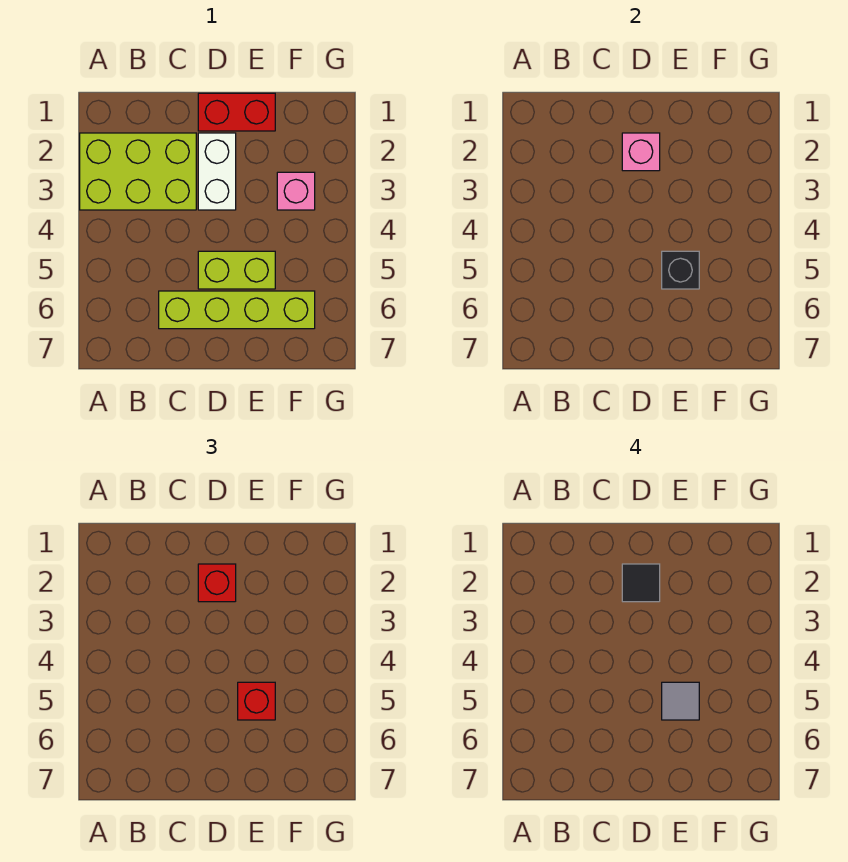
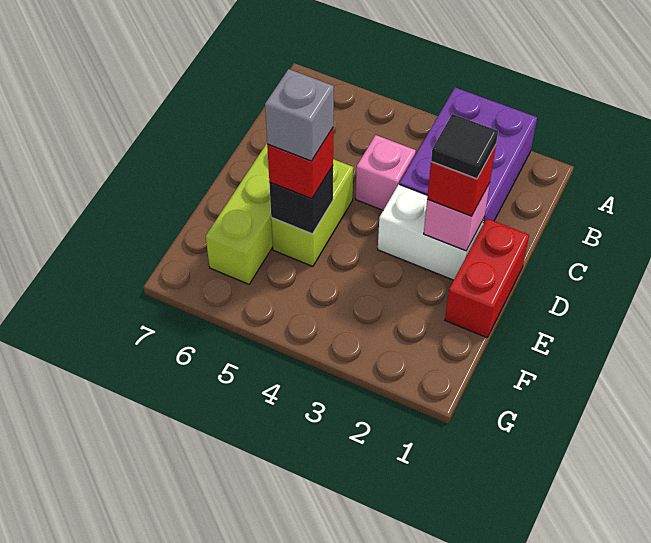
lime 2x3 brick [80,133,196,210] -> purple 2x3 brick [399,88,537,224]
grey 1x1 tile [662,682,699,720] -> grey 1x1 brick [265,69,334,161]
pink 1x1 brick [277,172,315,210] -> pink 1x1 brick moved to [356,135,416,210]

